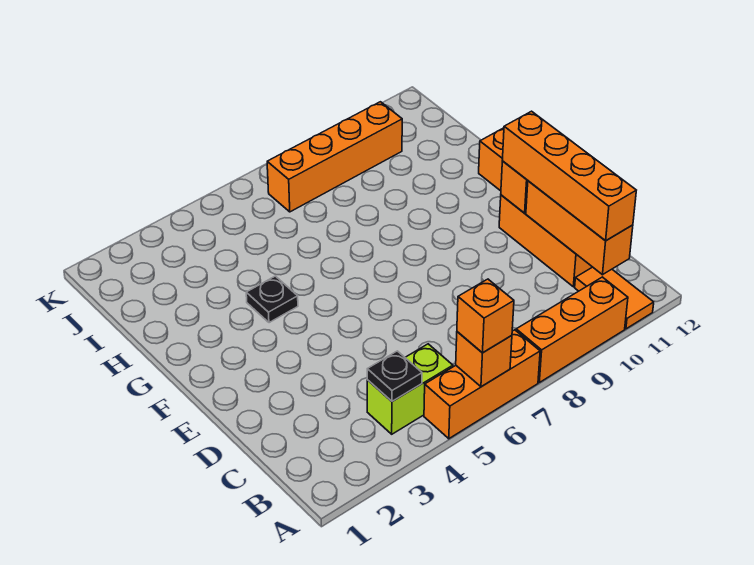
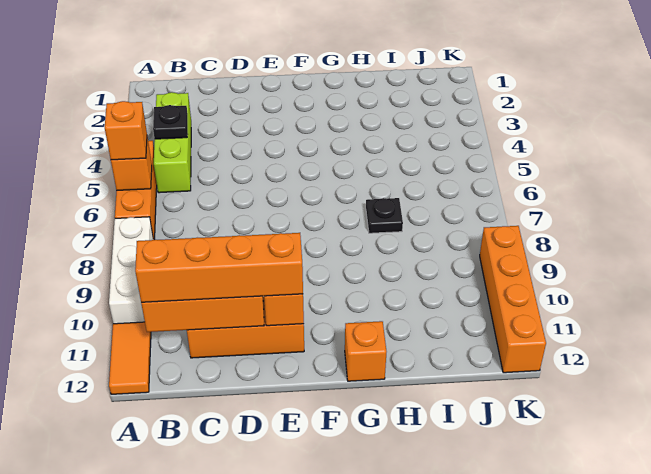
orange 1x3 brick [516,277,628,382] -> white 1x3 brick [109,217,153,324]
orange 1x2 tile [575,267,654,329] -> orange 1x2 tile turned to [109,322,151,394]
lime 1x2 brick [367,344,453,434] -> lime 1x3 brick [154,92,191,193]
black 1x1 plate [246,276,298,323] -> black 1x1 plate moved to [366,198,403,233]
orange 1x4 brick [267,102,402,212] -> orange 1x4 brick moved to [480,226,546,373]

